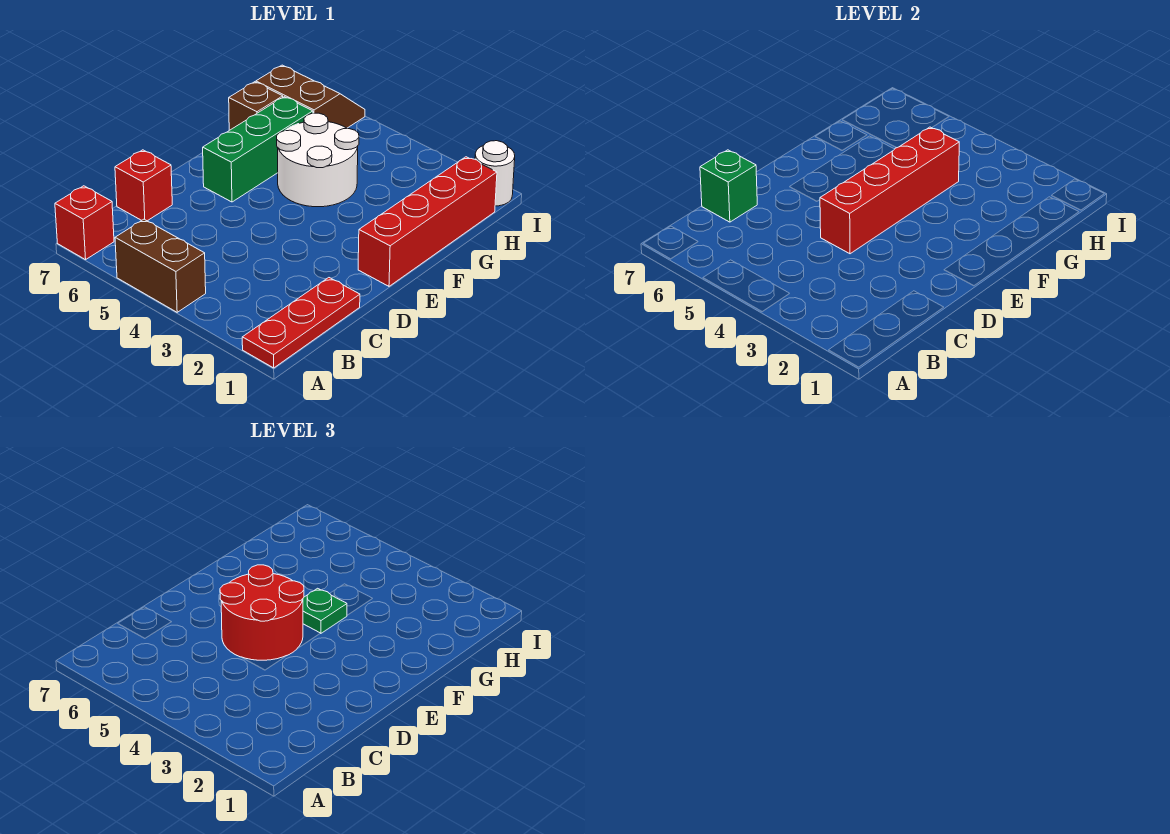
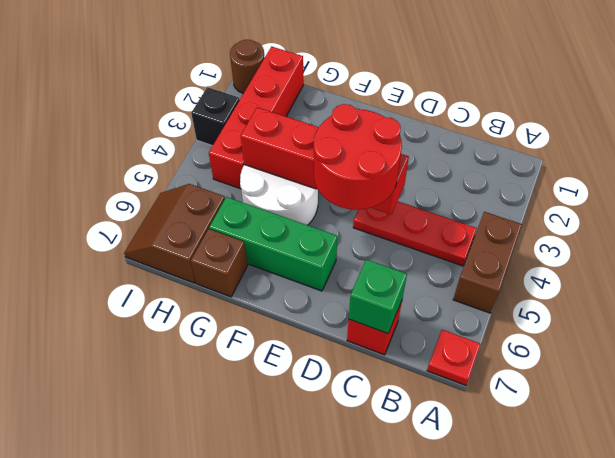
red 1x3 plate [242,278,360,368] -> red 1x3 plate moved to [353,201,477,266]
red 1x1 brick [55,186,114,260] -> red 1x1 plate [427,330,481,386]
red 1x4 brick [358,157,497,286] -> red 1x4 brick turned to [209,47,304,189]
green 1x1 plate [303,588,347,633] -> none
white 1x1 round brick [475,141,515,206] -> brown 1x1 round brick [230,40,265,94]
none -> black 1x1 brick [191,87,240,146]

